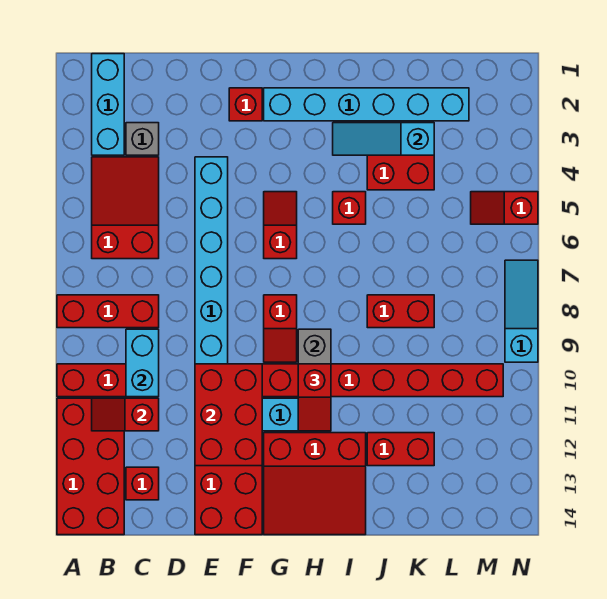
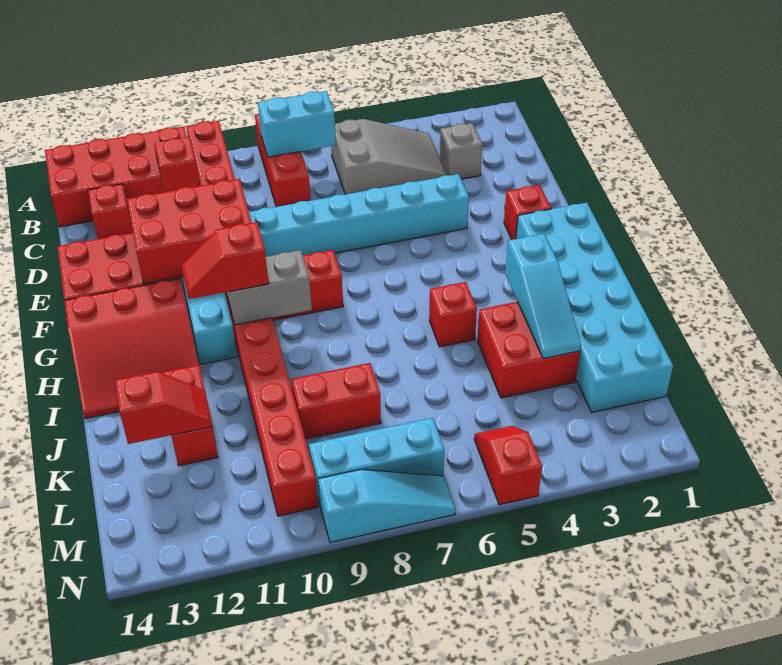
cyan 1x3 brick [92,54,124,155] -> cyan 1x3 brick moved to [309,418,444,507]
red 2x3 slope [92,157,159,259] -> grey 2x3 slope [331,119,447,194]
cyan 1x2 brick [126,329,159,397] -> cyan 1x2 brick moved to [258,91,336,157]
cyan 1x6 brick [264,88,469,121] -> cyan 2x6 brick [516,203,673,412]
red 1x2 slope [264,192,297,259] -> red 1x2 slope moved to [115,372,212,444]
red 3x3 slope [264,433,366,535] -> red 3x3 slope turned to [64,278,199,419]
cyan 1x3 slope [333,123,434,155] -> cyan 1x3 slope turned to [505,234,581,359]
red 1x2 brick [367,295,434,328] -> red 1x2 brick turned to [291,363,381,439]

